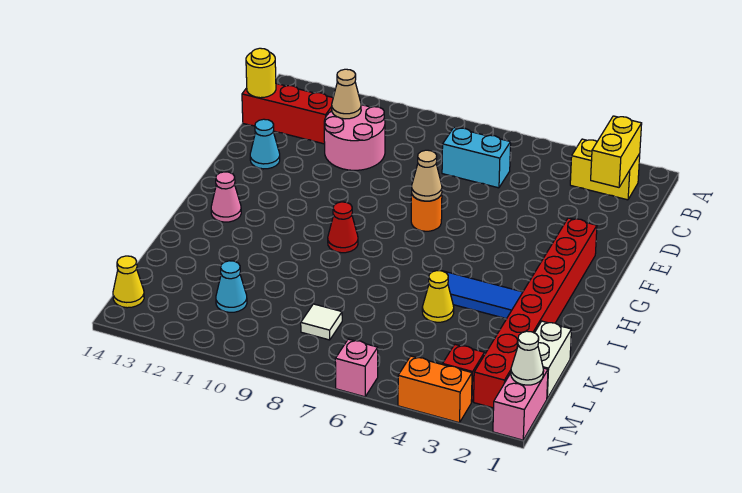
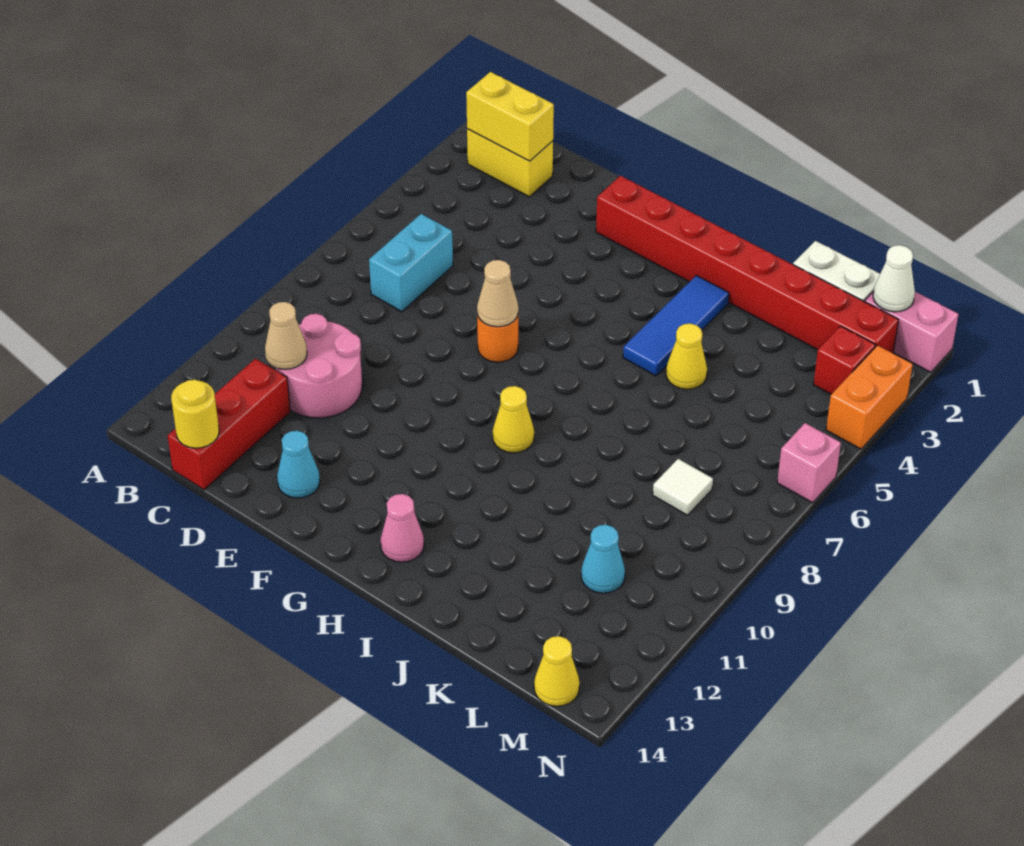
yellow 1x2 brick [570,139,640,200] -> yellow 1x2 brick turned to [467,129,553,197]
red 1x1 cone [328,202,358,253] -> yellow 1x1 cone [493,386,534,453]

